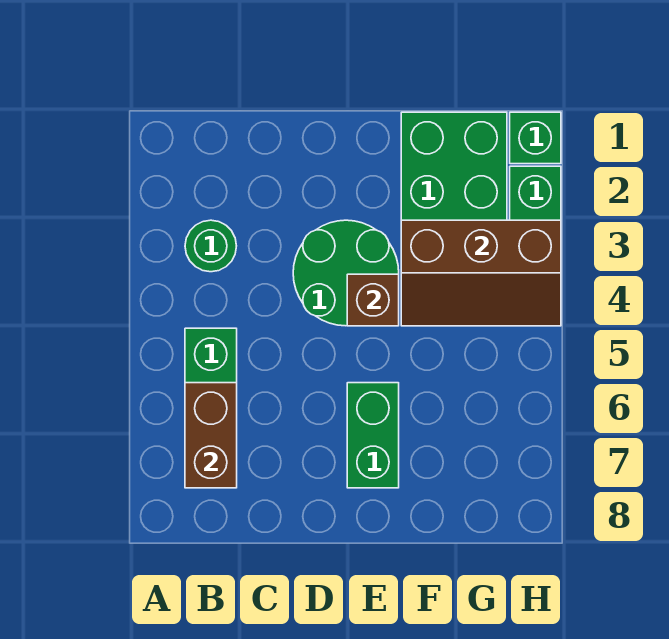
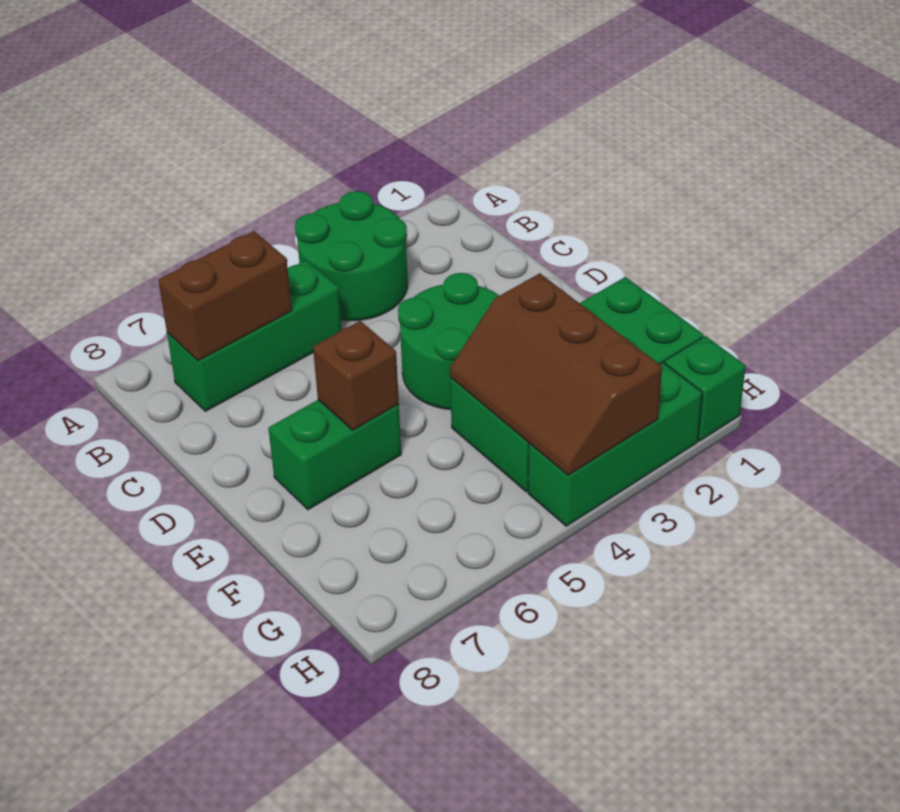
green 1x1 round brick [185,220,236,272] -> green 2x2 round brick [295,191,408,321]
brown 1x1 brick [347,274,399,326] -> brown 1x1 brick moved to [313,321,399,430]

